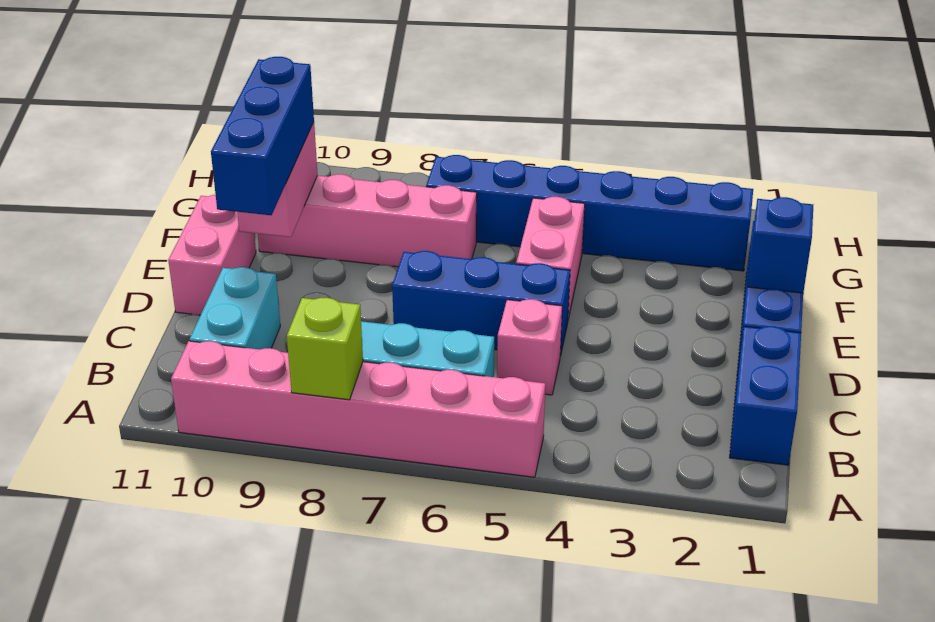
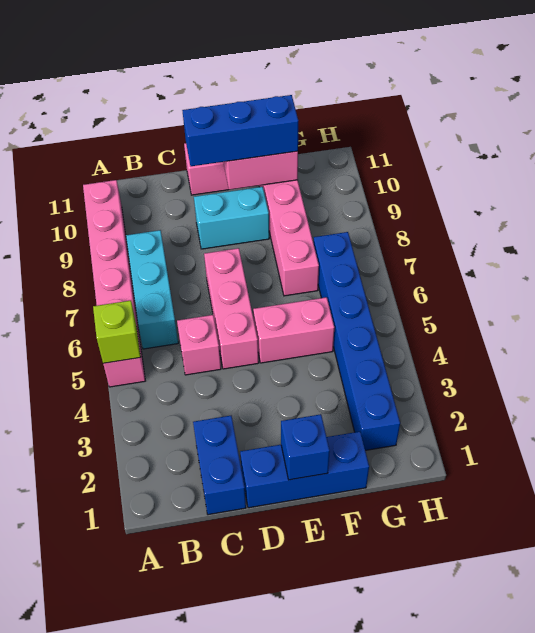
lime 1x1 brick [287,298,363,400] -> lime 1x1 brick moved to [93,301,141,363]
blue 1x2 brick [730,326,801,465] -> blue 1x2 brick turned to [193,416,246,515]
cyan 1x2 brick [189,267,280,349] -> cyan 1x2 brick moved to [194,187,269,249]
blue 1x3 brick [392,251,570,356] -> pink 1x3 brick [204,248,259,369]

